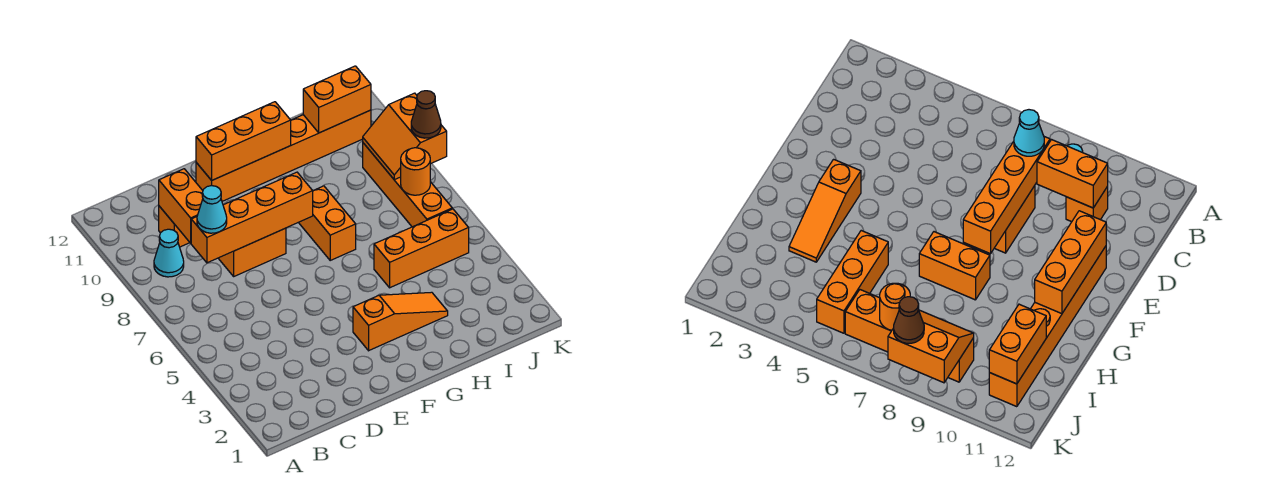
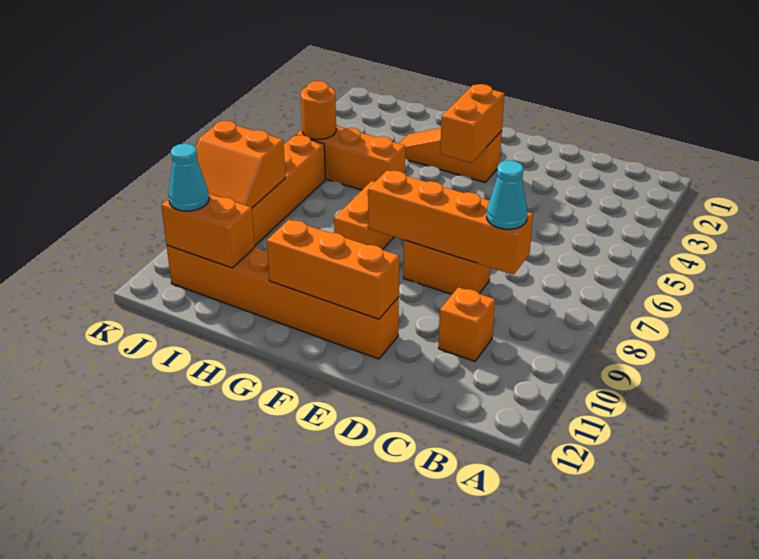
cyan 1x1 cone [154,229,184,277] -> cyan 1x1 cone moved to [168,144,209,211]
orange 1x2 brick [159,169,203,243] -> orange 1x2 brick moved to [440,84,504,163]
orange 1x1 round brick [401,148,430,195] -> orange 1x1 round brick moved to [301,81,336,139]
orange 2x2 slope [363,93,447,180] -> orange 2x2 slope turned to [196,121,285,208]
brown 1x1 cone [411,91,441,138] -> none

